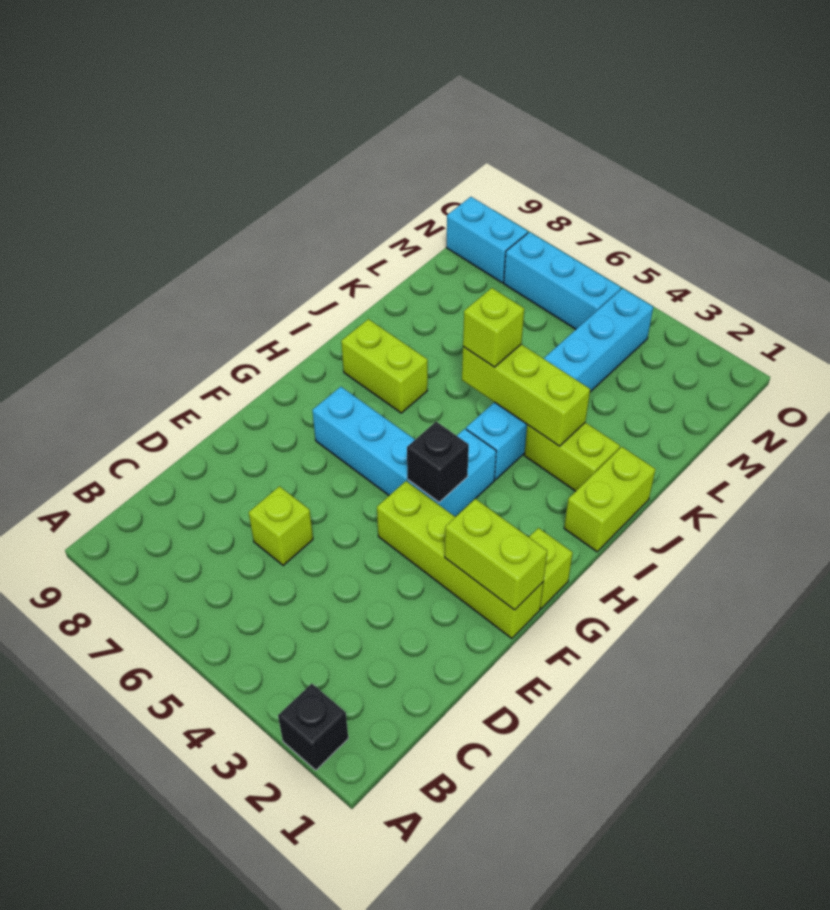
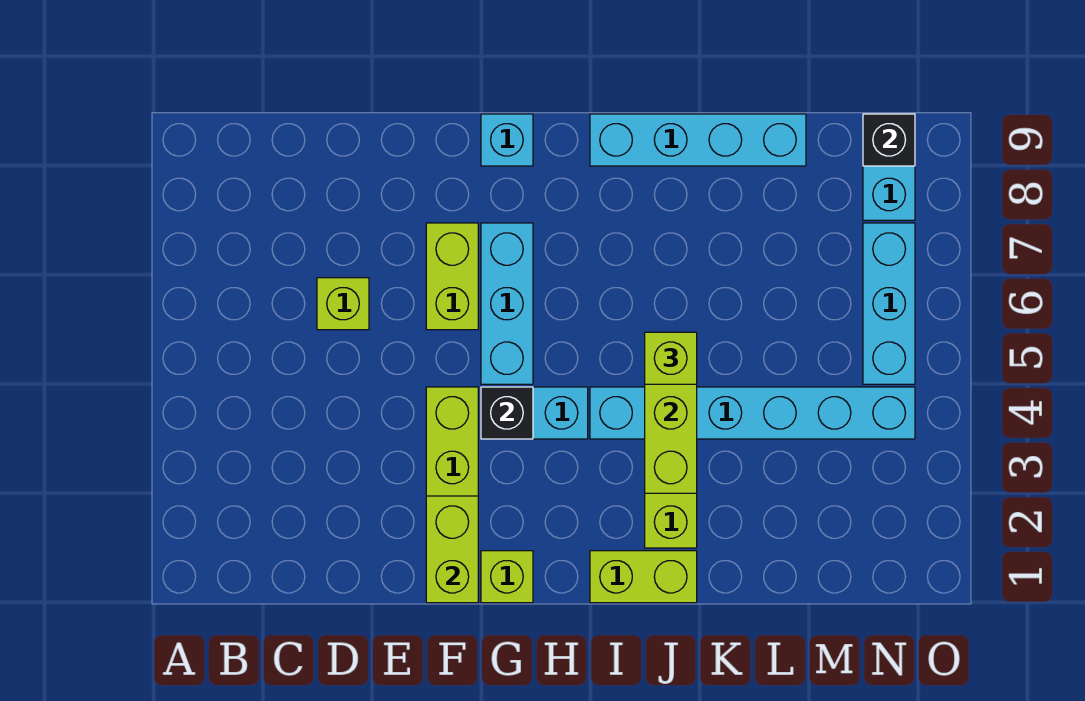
black 1x1 brick [278,684,348,770] -> black 1x1 brick moved to [863,114,915,166]
none -> cyan 1x1 brick [481,114,533,166]
lime 1x2 brick [341,319,428,413] -> lime 1x2 brick moved to [426,223,478,330]
none -> cyan 1x4 brick [590,114,806,166]

